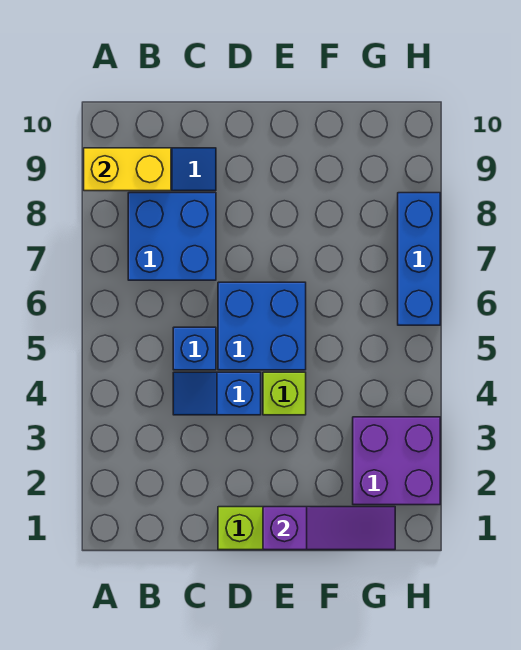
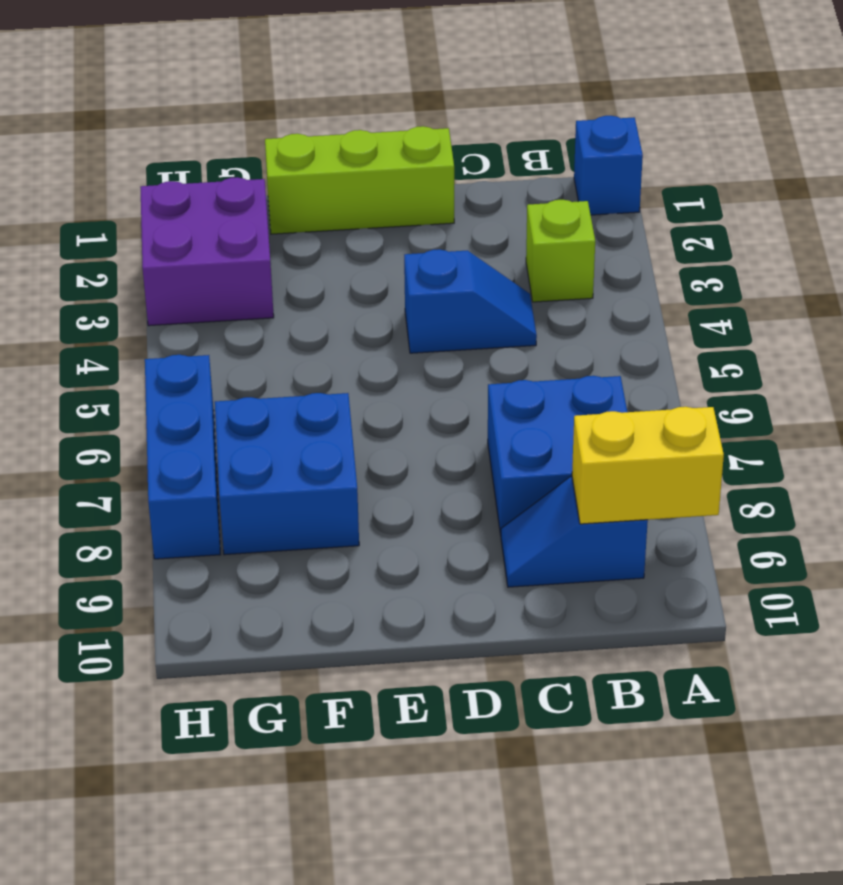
blue 1x1 brick [173,327,216,370] -> blue 1x1 brick moved to [574,116,643,215]
blue 2x2 brick [218,282,306,370] -> blue 2x2 brick moved to [215,393,359,555]
purple 1x3 slope [263,507,395,550] -> none
lime 1x1 brick [263,372,306,415] -> lime 1x1 brick moved to [526,200,595,302]

